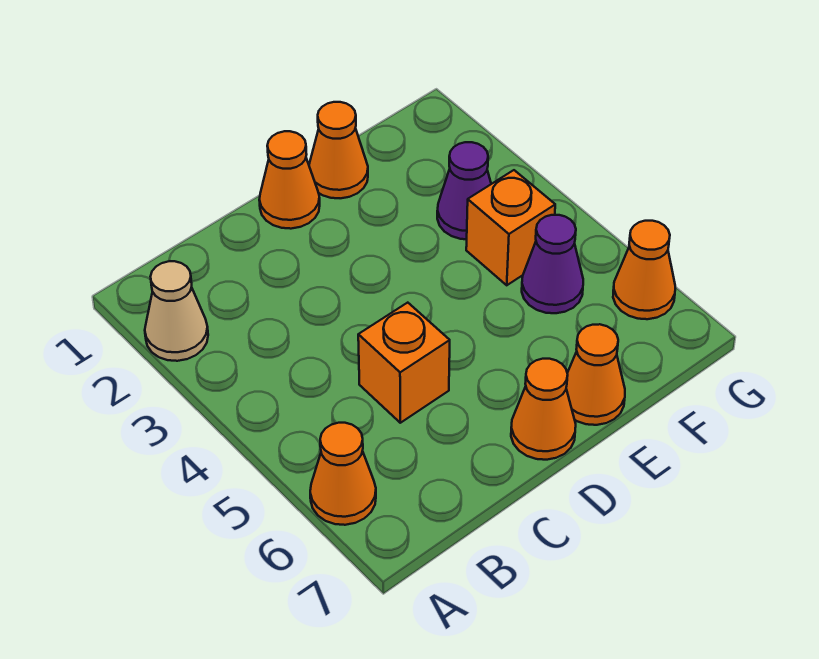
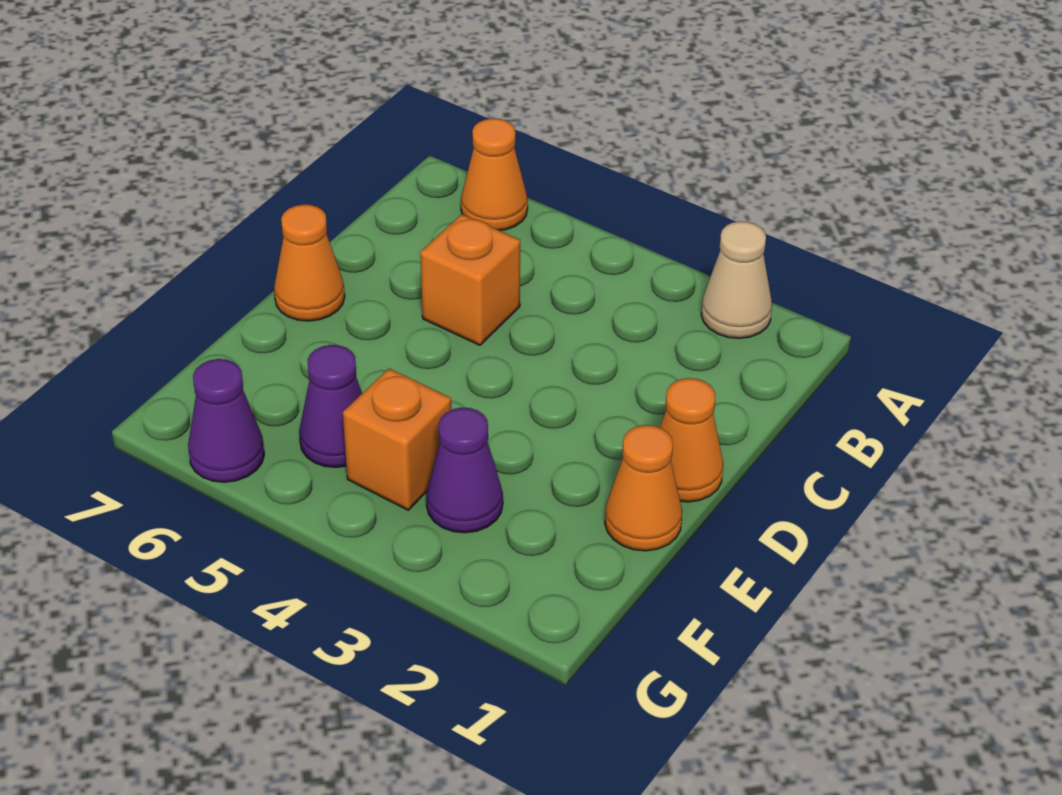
orange 1x1 cone [566,324,625,425] -> none
orange 1x1 cone [613,221,675,319] -> purple 1x1 cone [188,359,264,482]

